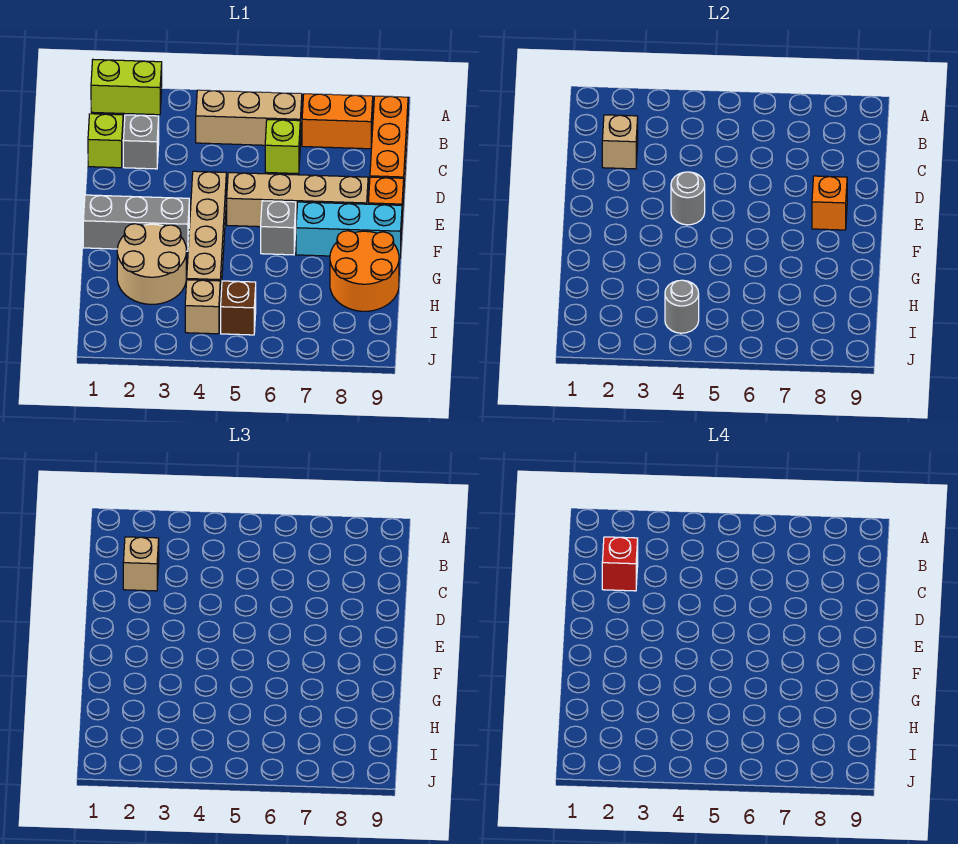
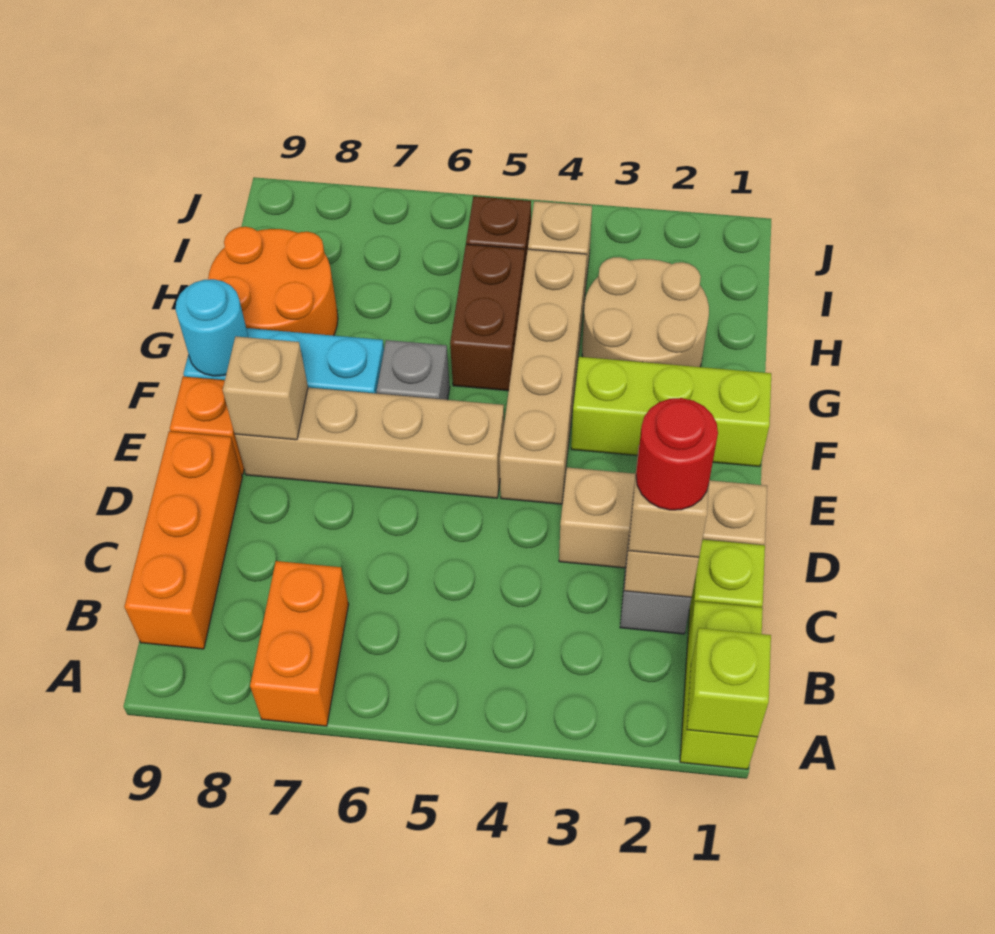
lime 1x2 brick [91,60,162,115] -> lime 1x2 brick turned to [680,601,763,769]
tan 1x3 brick [196,90,302,145] -> tan 1x3 brick moved to [559,467,767,568]
orange 1x2 brick [302,94,373,149] -> orange 1x2 brick turned to [250,561,349,726]
red 1x1 brick [602,537,638,591] -> red 1x1 round brick [636,398,718,510]
lime 1x1 brick [265,120,300,174] -> lime 1x1 brick moved to [687,628,771,737]
grey 1x1 round brick [671,172,705,225] -> none
orange 1x1 brick [812,176,847,230] -> tan 1x1 brick [223,337,308,440]
grey 1x3 brick [83,195,189,251] -> lime 1x3 brick [571,357,771,467]
none -> cyan 1x1 round brick [176,279,248,376]
none -> brown 1x2 brick [450,244,525,391]
grey 1x1 round brick [665,280,699,333] -> none

